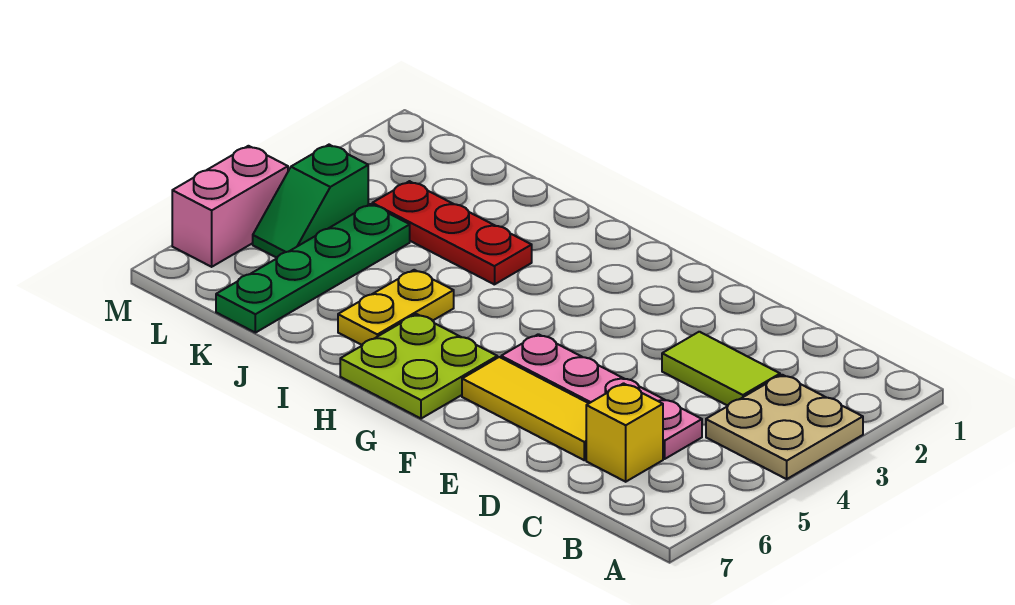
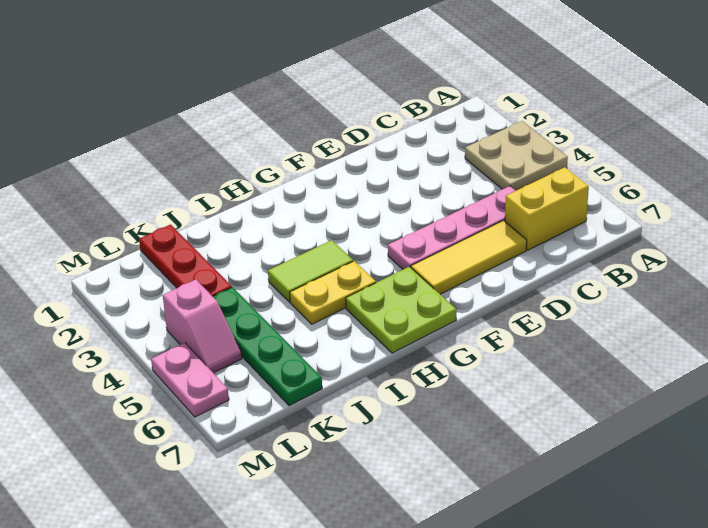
lime 1x2 tile [662,332,780,406] -> lime 1x2 tile moved to [268,240,353,302]
yellow 1x1 brick [586,383,663,482] -> yellow 1x2 brick [505,167,589,250]
red 1x3 plate [372,181,532,285] -> red 1x3 plate turned to [139,224,232,296]
yellow 1x2 plate [338,270,454,345] -> yellow 1x2 plate turned to [290,261,376,324]
green 1x2 slope [253,145,368,258] -> pink 1x2 slope [163,279,242,373]
pink 1x2 brick [172,146,288,267] -> pink 1x2 plate [151,343,229,417]

